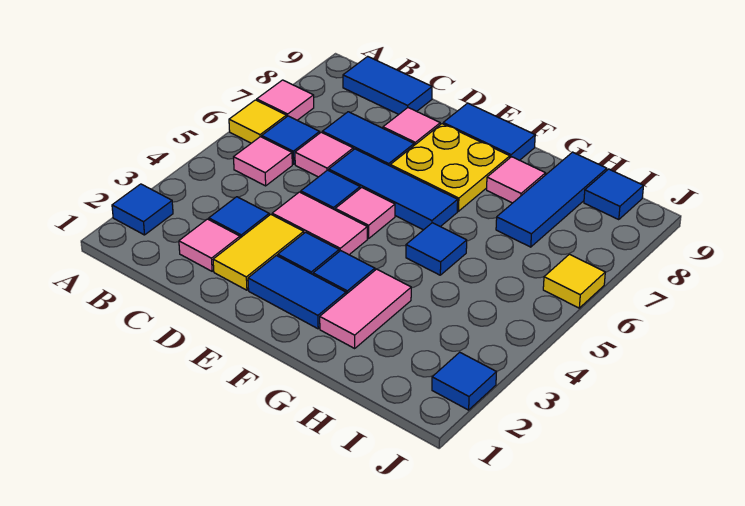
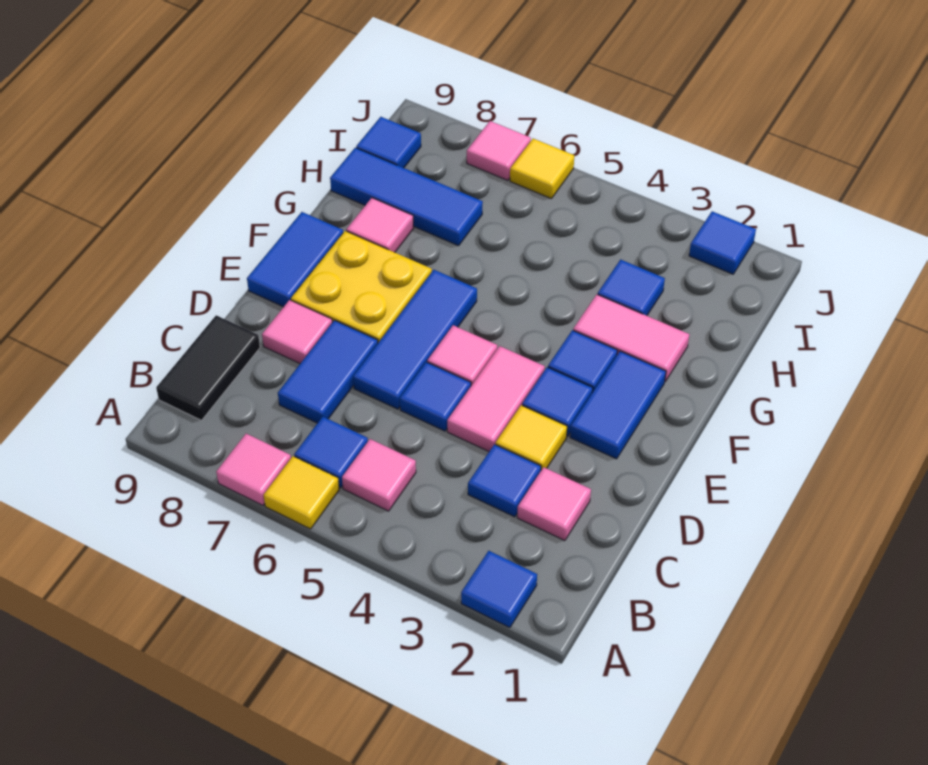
blue 1x2 tile [343,56,432,114] -> black 1x2 tile [156,315,260,420]
pink 1x1 tile [295,132,353,177] -> pink 1x1 tile moved to [467,121,531,180]
yellow 1x2 tile [213,214,304,290] -> yellow 1x1 tile [496,405,567,470]
blue 1x1 tile [406,223,467,275] -> blue 1x1 tile moved to [598,260,665,316]

